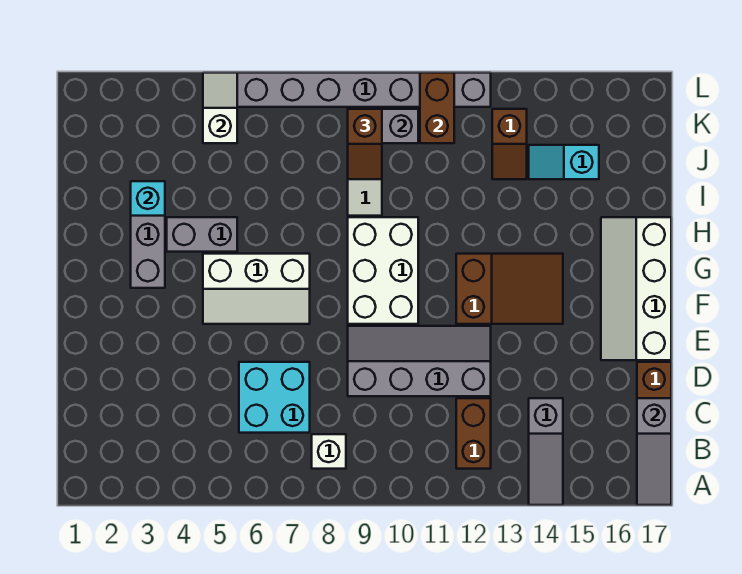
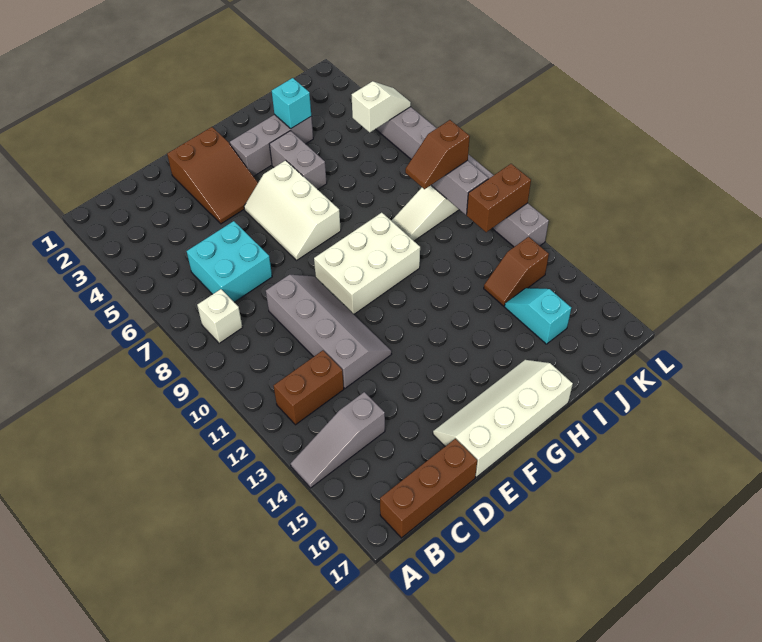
grey 1x3 slope [637,398,671,505] -> none
brown 2x3 slope [456,254,563,324] -> brown 2x3 slope moved to [167,127,258,224]

